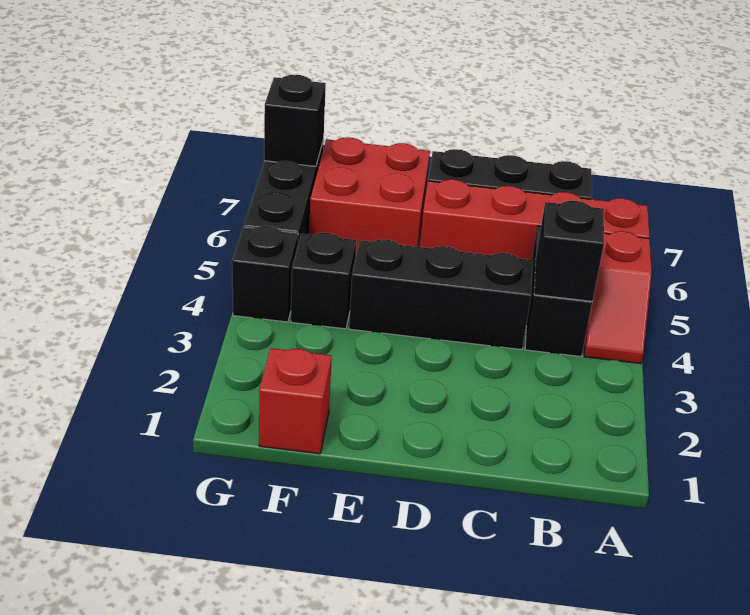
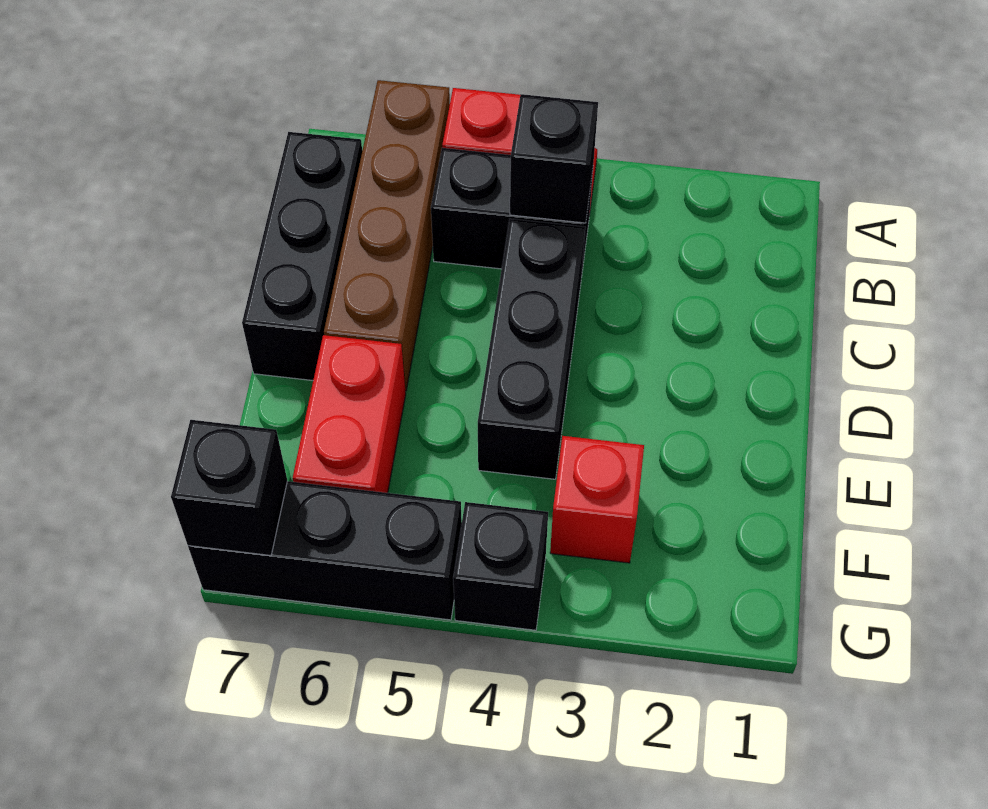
red 1x4 brick [420,179,649,260] -> brown 1x4 brick [324,80,450,391]
red 2x2 brick [309,137,430,253] -> red 1x2 brick [293,335,406,493]
red 1x1 brick [259,348,332,454] -> red 1x1 brick moved to [550,436,644,563]
black 1x1 brick [291,233,356,329] -> none

